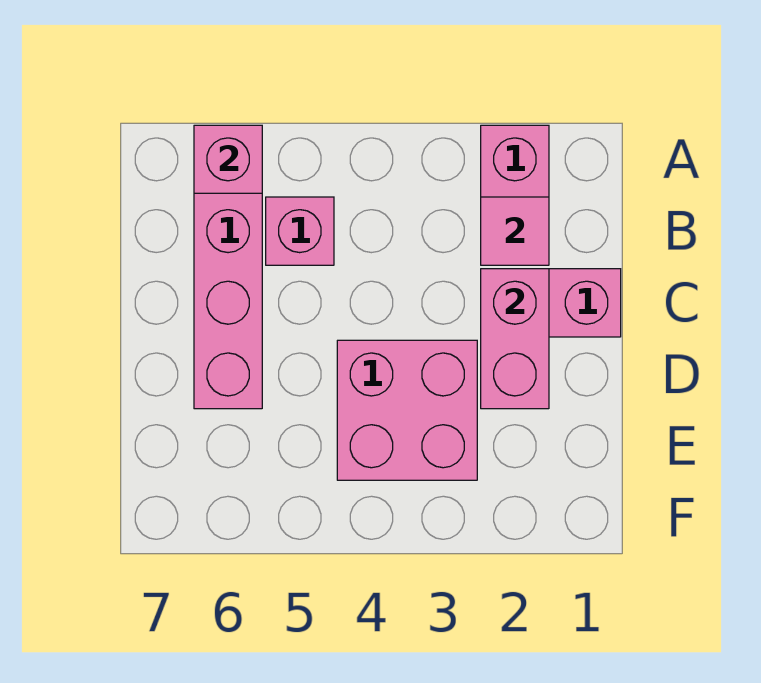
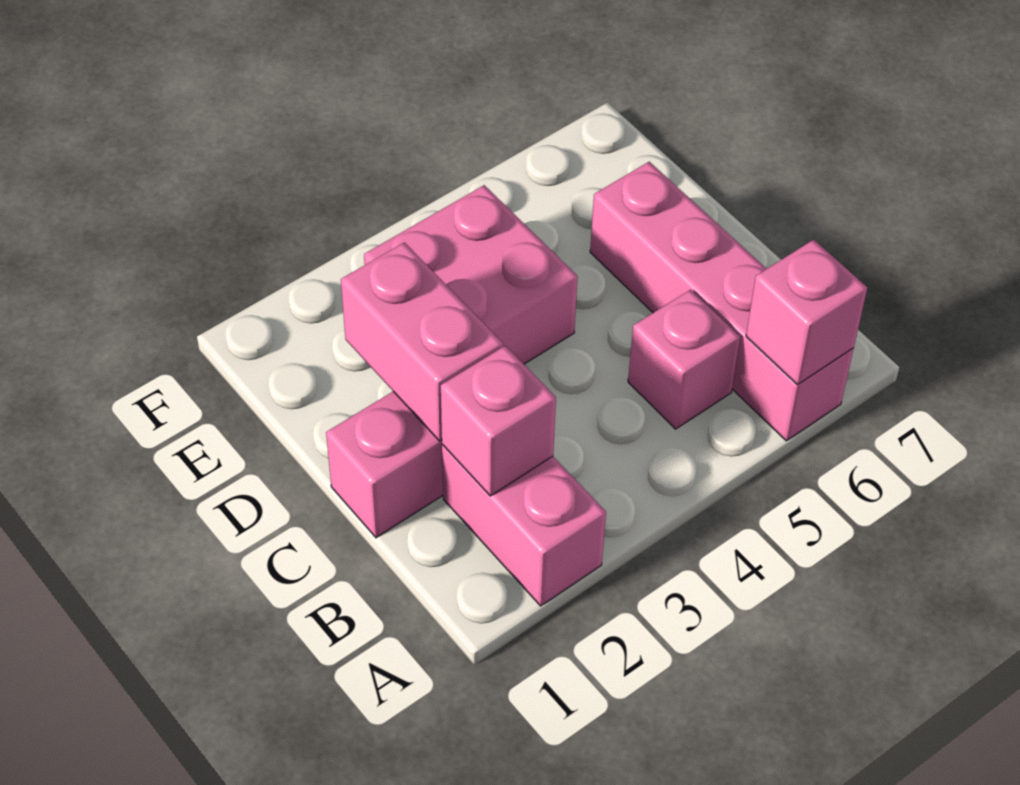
pink 1x1 tile [481,197,549,265] -> pink 1x1 brick [441,346,556,496]

